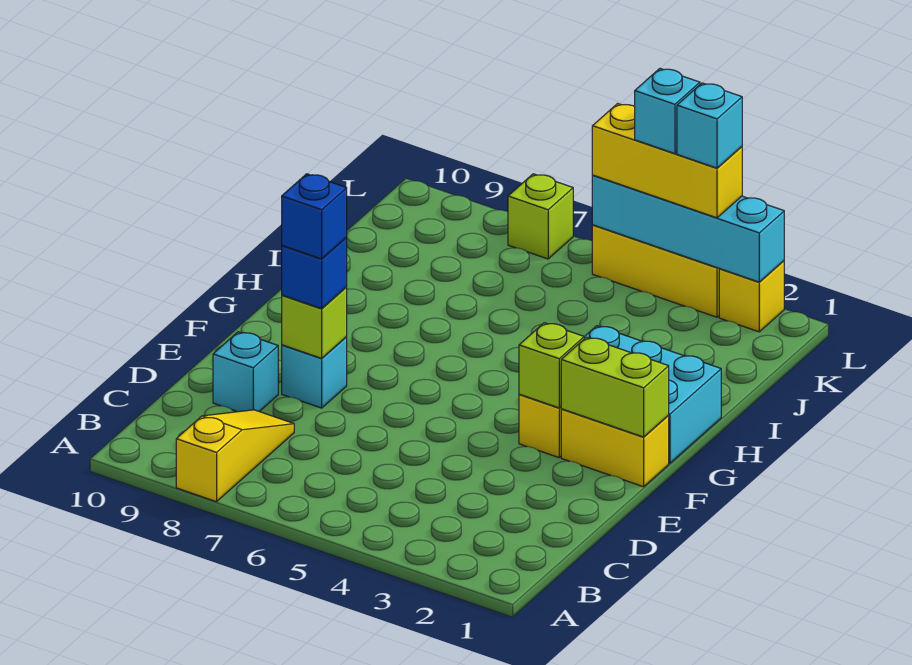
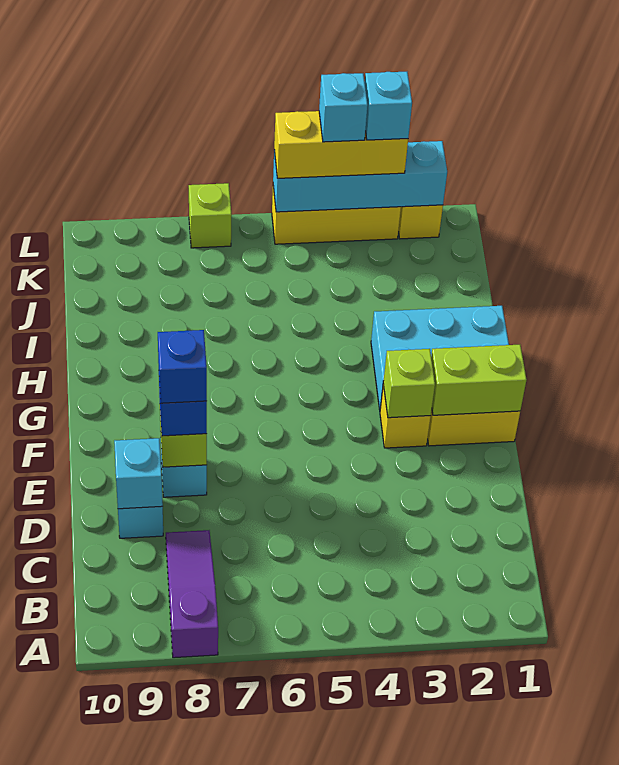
yellow 1x3 slope [176,410,294,502] -> purple 1x3 slope [166,530,218,658]
none -> cyan 1x1 brick [114,438,163,509]

